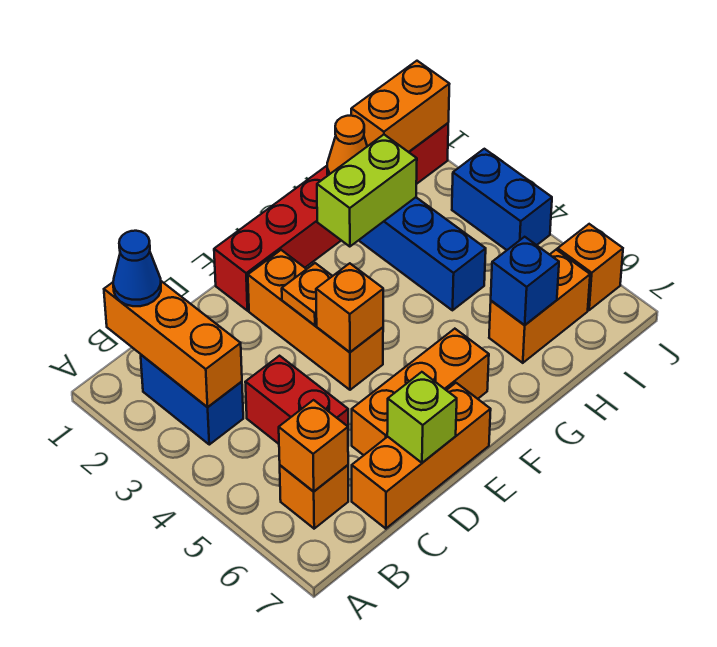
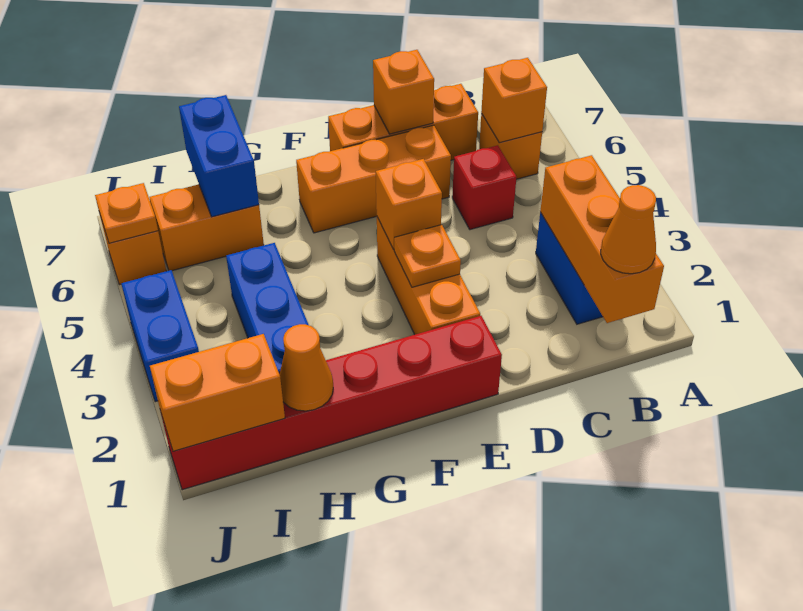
blue 1x1 cone [113,231,161,306] -> orange 1x1 cone [601,185,656,274]
red 1x2 brick [245,356,348,444] -> red 1x1 brick [452,145,516,230]
lime 1x1 brick [387,372,457,463] -> orange 1x1 brick [373,50,434,134]
lime 1x2 brick [317,135,417,247] -> none
blue 1x1 brick [491,237,559,325] -> blue 1x2 brick [179,95,259,217]
none -> orange 1x1 plate [95,183,158,243]

